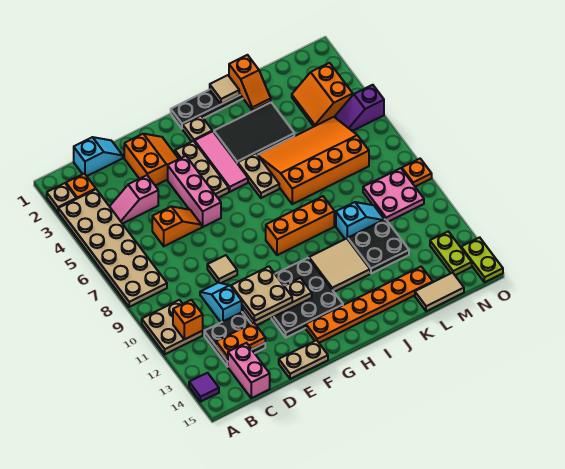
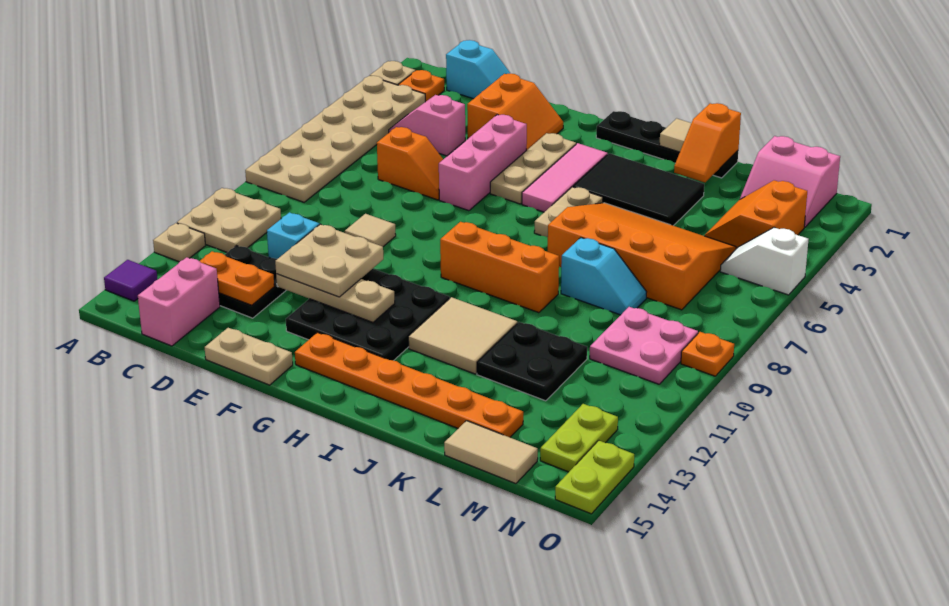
orange 1x1 brick [173,300,203,339] -> none
tan 1x1 plate [183,116,212,142] -> tan 1x1 plate moved to [153,223,206,262]
cyan 1x2 slope [336,202,384,239] -> cyan 1x2 slope moved to [561,238,646,315]
none -> pink 2x2 slope [740,136,840,227]
purple 1x2 slope [335,85,384,131] -> white 1x2 slope [720,227,809,295]

